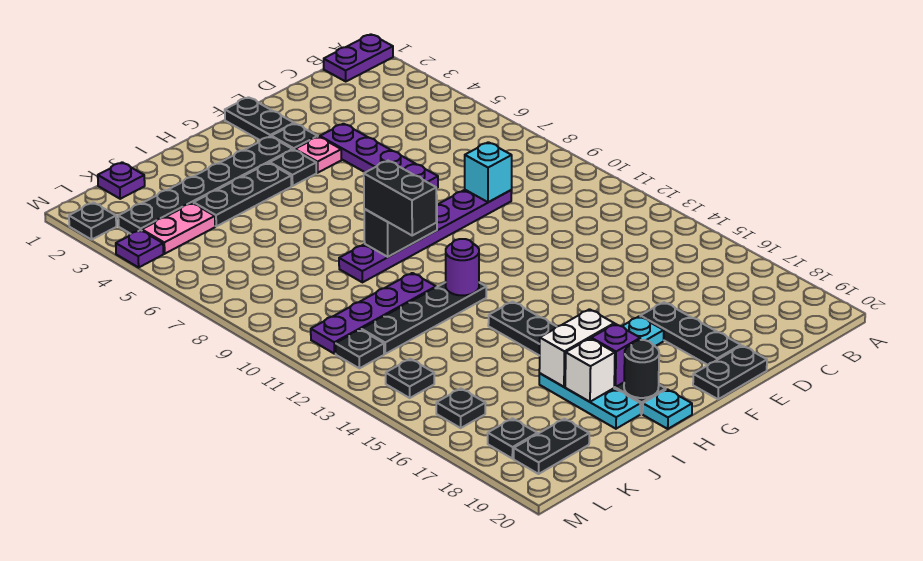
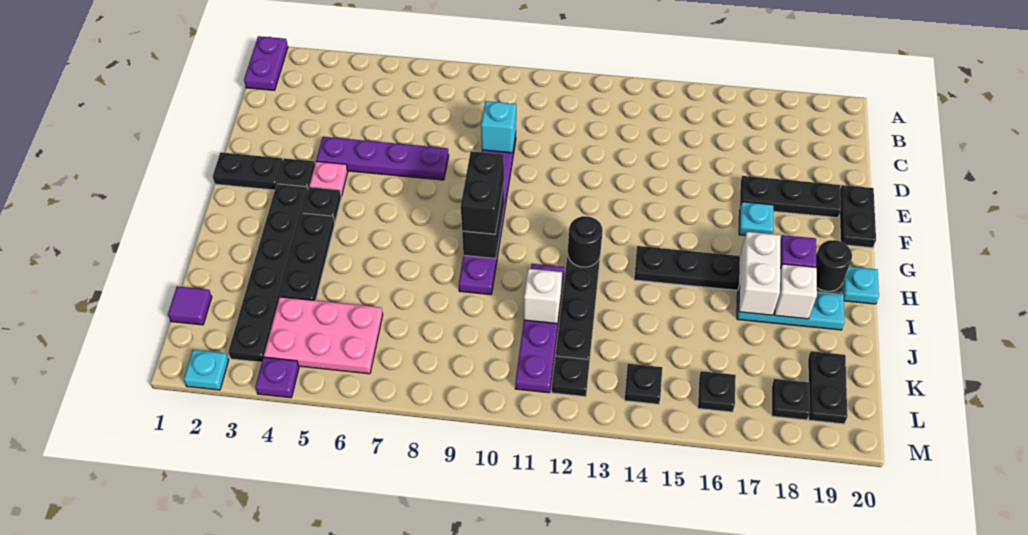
black 1x2 brick [364,161,436,235] -> black 1x2 brick turned to [461,151,504,234]
purple 1x1 round brick [446,239,479,295] -> black 1x1 round brick [568,216,603,267]
none -> white 1x1 brick [524,269,562,324]
purple 1x1 plate [98,162,145,199] -> purple 1x1 tile [168,286,212,325]
pink 1x2 plate [142,203,215,254] -> pink 2x3 plate [264,297,383,374]
black 1x1 plate [69,203,116,240] -> cyan 1x1 plate [184,350,229,390]

